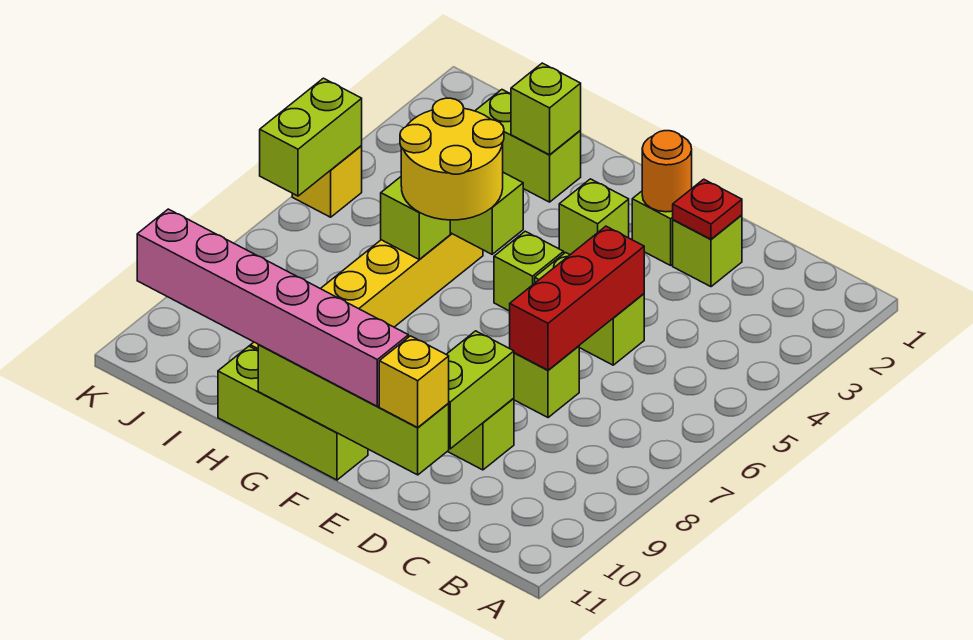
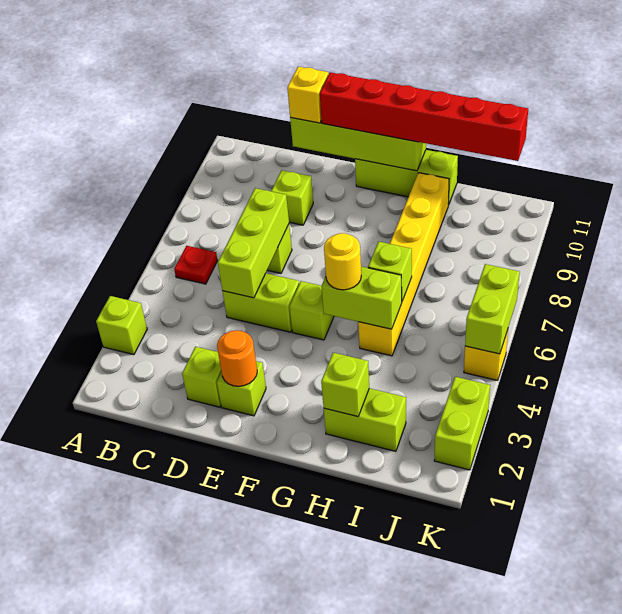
red 1x1 plate [673,179,742,239] -> red 1x1 plate moved to [174,246,218,284]
red 1x3 brick [510,226,644,370] -> lime 1x3 brick [218,188,289,298]
lime 1x2 brick [446,331,514,449] -> lime 1x2 brick moved to [434,377,490,470]
pink 1x6 brick [137,209,408,406] -> red 1x6 brick [320,72,528,161]
lime 1x1 brick [559,179,629,255] -> lime 1x1 brick moved to [96,296,147,355]
yellow 2x2 round brick [400,98,504,220] -> yellow 1x1 round brick [324,233,361,290]

